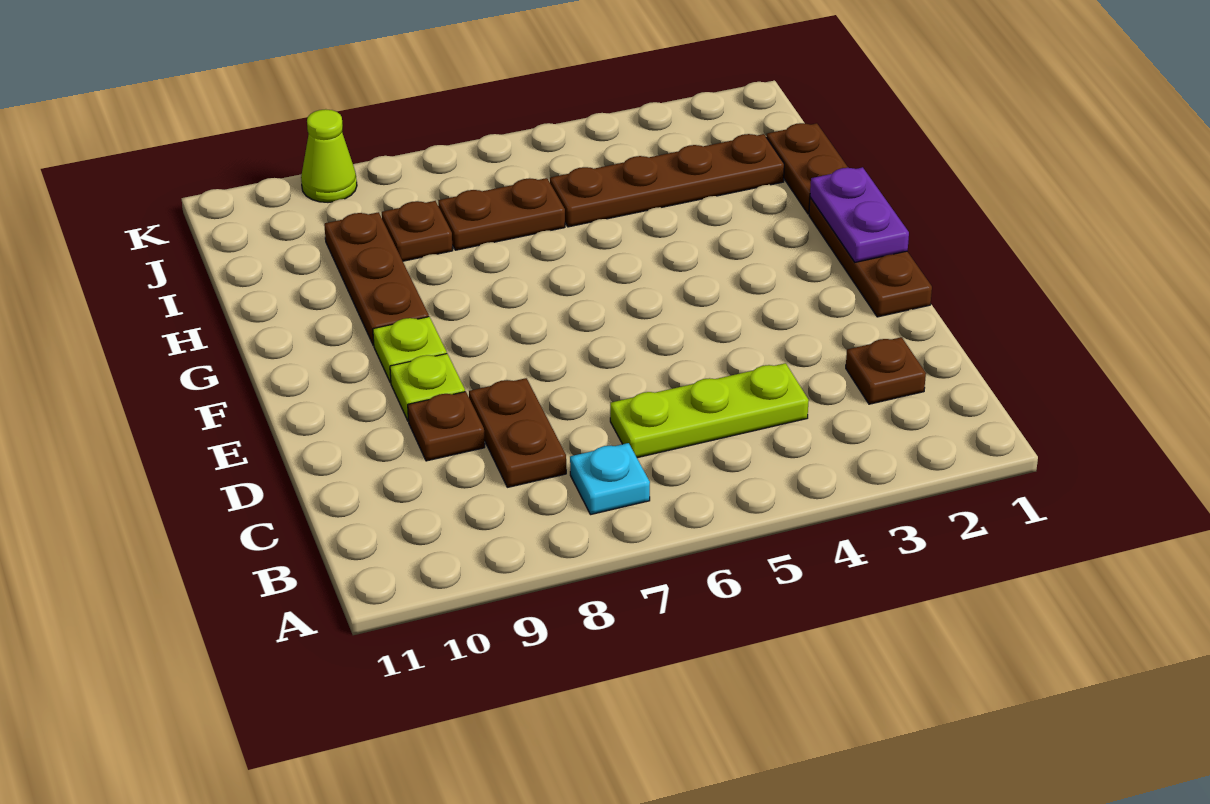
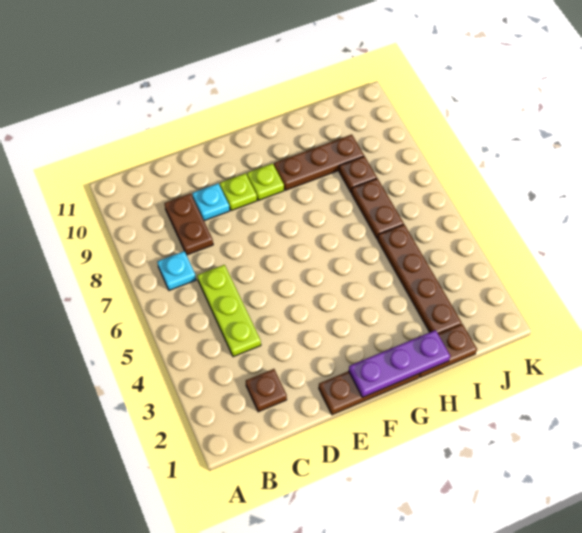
brown 1x2 plate [469,378,566,487] -> brown 1x2 plate turned to [164,194,213,255]
brown 1x1 plate [408,392,485,461] -> cyan 1x1 plate [192,184,230,221]
purple 1x2 plate [810,167,909,262] -> purple 1x3 plate [349,330,450,397]
lime 1x1 cone [301,109,357,202] -> none

